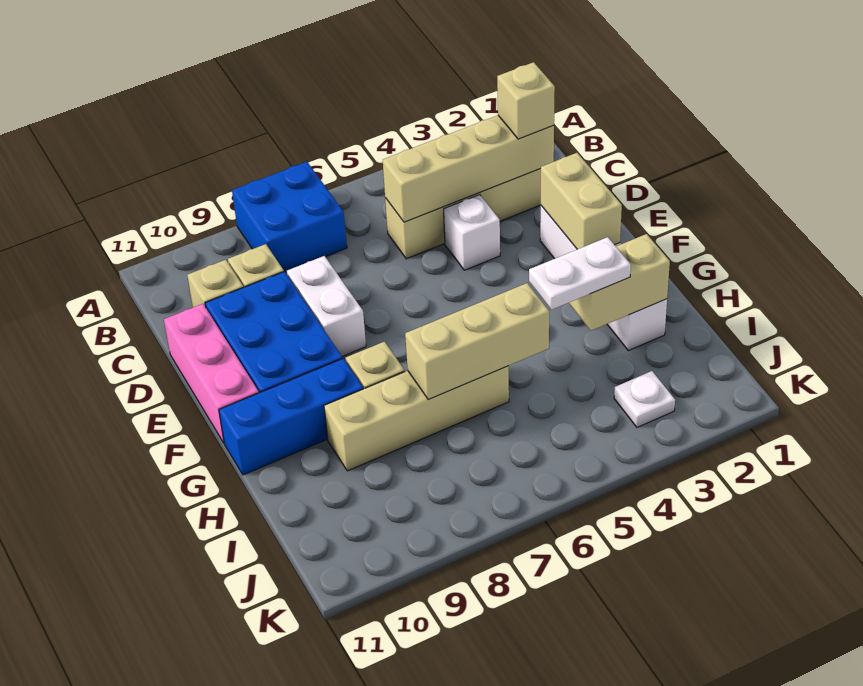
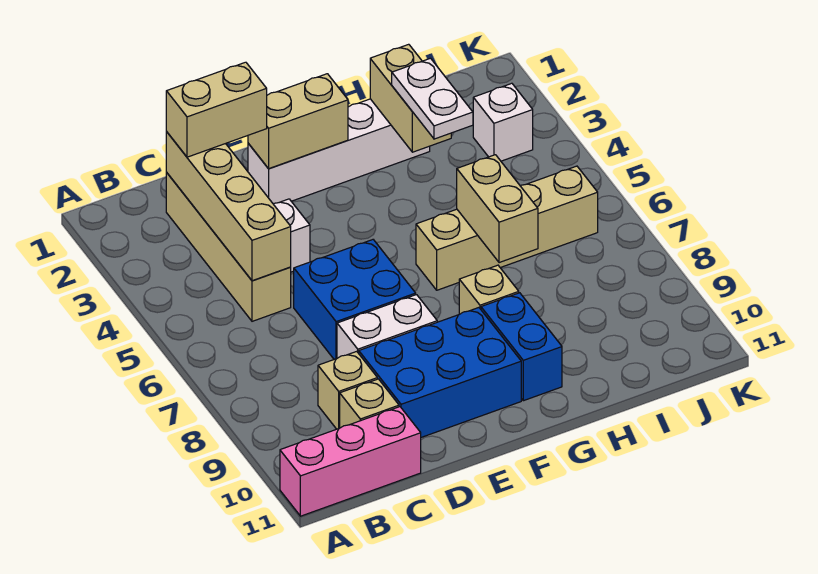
blue 2x2 brick [232,162,347,273] -> blue 2x2 brick moved to [294,240,416,359]
tan 1x1 brick [497,62,555,139] -> tan 1x2 brick [166,62,267,157]
pink 1x3 brick [164,304,259,443] -> pink 1x3 brick moved to [280,407,421,516]
blue 1x3 brick [219,359,363,475] -> blue 1x2 brick [481,293,562,401]
tan 1x3 brick [405,283,549,399] -> tan 1x2 brick [457,155,538,263]
tan 1x4 brick [324,366,509,471] -> tan 1x4 brick turned to [416,166,598,290]
white 1x1 plate [614,371,675,427] -> white 1x1 brick [473,83,533,161]

